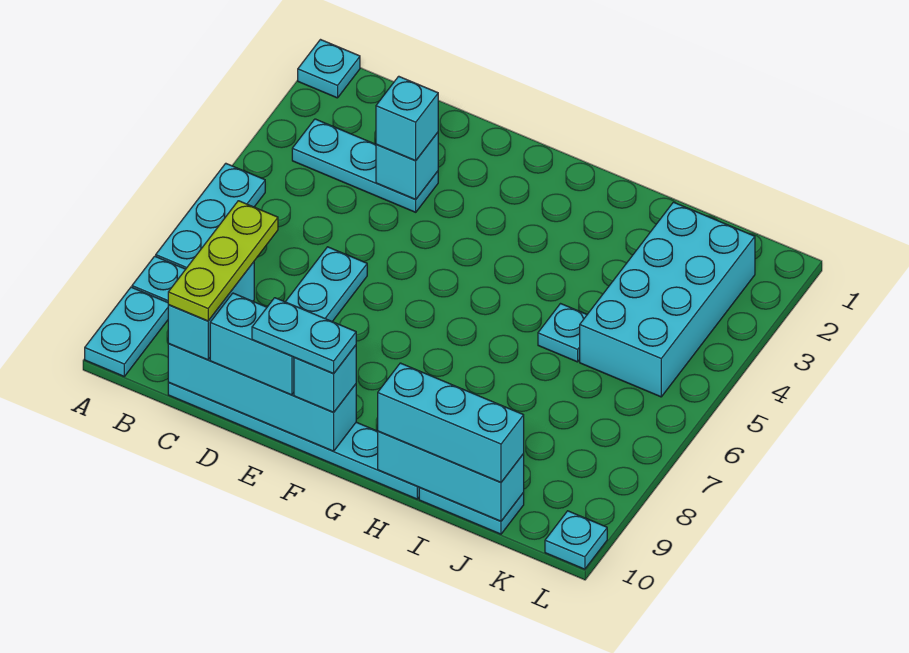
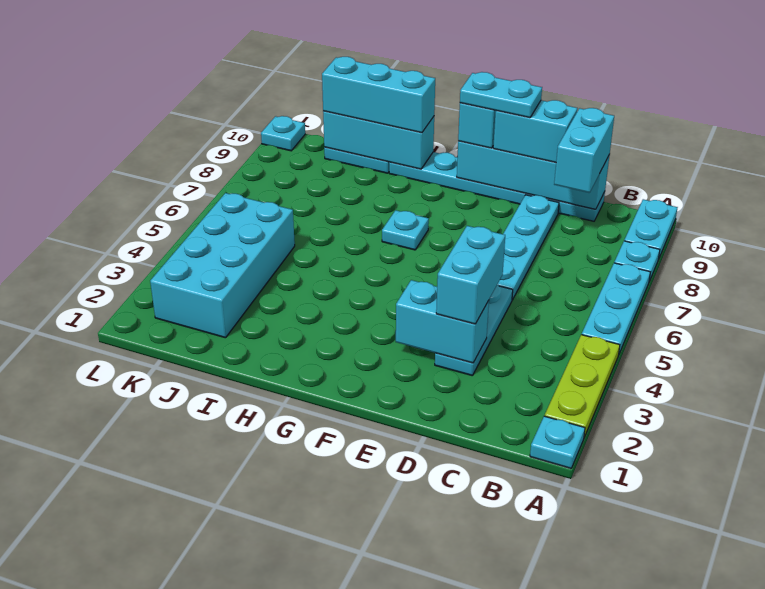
cyan 1x3 plate [292,119,438,212] -> cyan 1x3 plate turned to [435,284,513,376]
lime 1x3 plate [168,201,278,321] -> lime 1x3 plate moved to [545,335,620,437]
cyan 1x1 brick [376,133,438,200] -> cyan 1x2 brick [396,280,489,363]
cyan 1x1 brick [376,76,438,161] -> cyan 1x2 brick [436,226,505,324]
cyan 1x1 plate [538,304,587,362] -> cyan 1x1 plate moved to [382,210,429,250]

